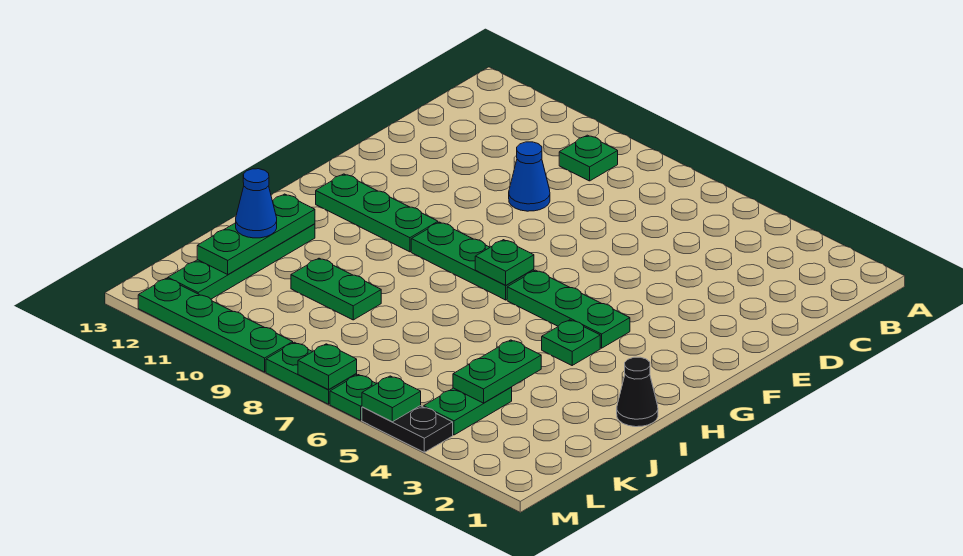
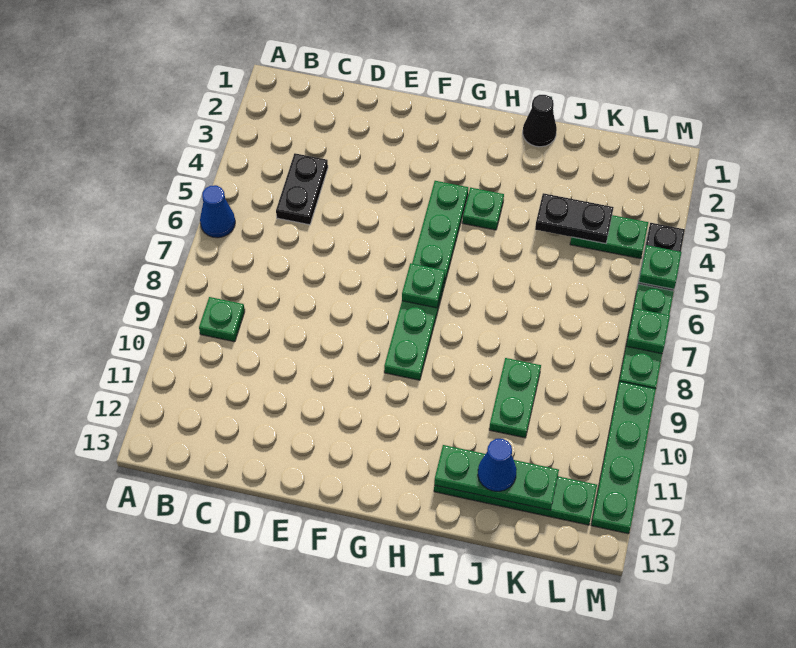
none -> black 1x2 plate [276,153,328,225]
blue 1x1 cone [509,142,550,211] -> blue 1x1 cone moved to [200,185,235,238]
green 1x3 plate [316,174,438,252] -> none
green 1x2 plate [453,340,541,403] -> black 1x2 plate [535,193,614,244]

